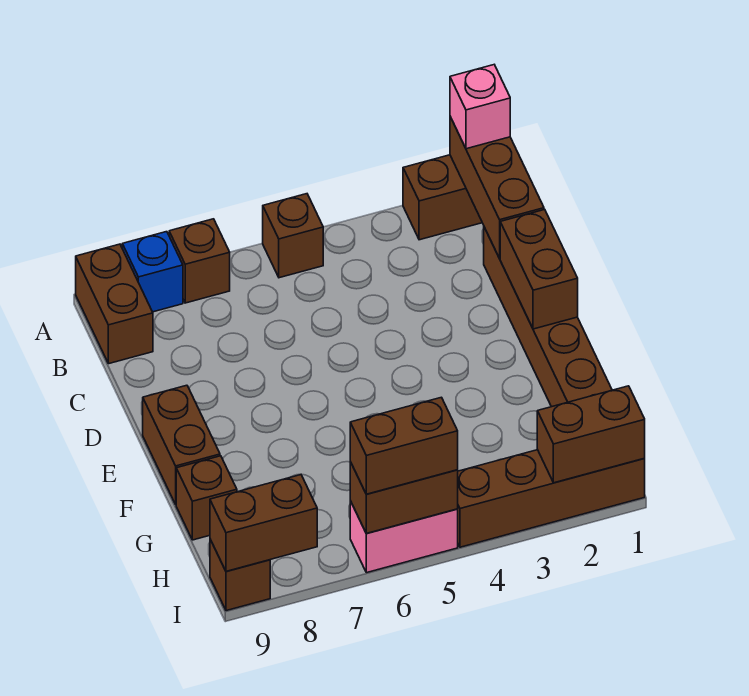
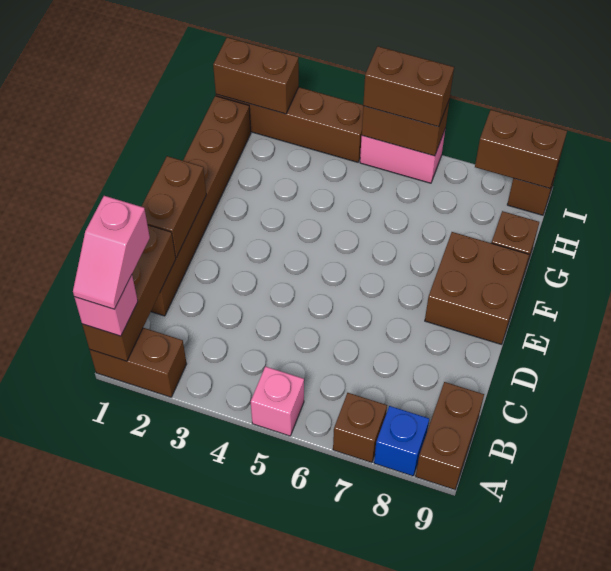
none -> pink 1x2 slope [73,196,150,309]
brown 1x1 brick [263,194,323,278] -> pink 1x1 brick [251,366,304,436]
brown 1x2 brick [143,385,220,504] -> brown 2x2 brick [425,232,529,344]

